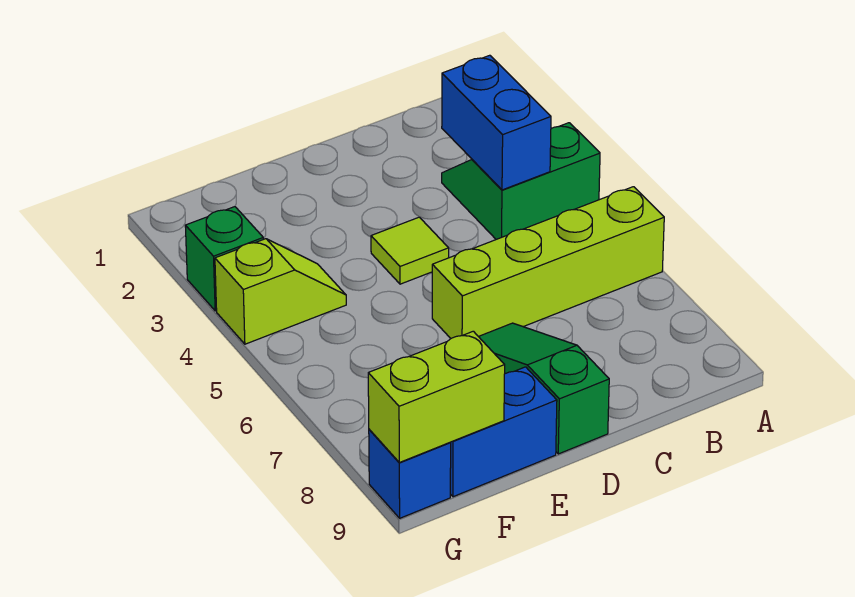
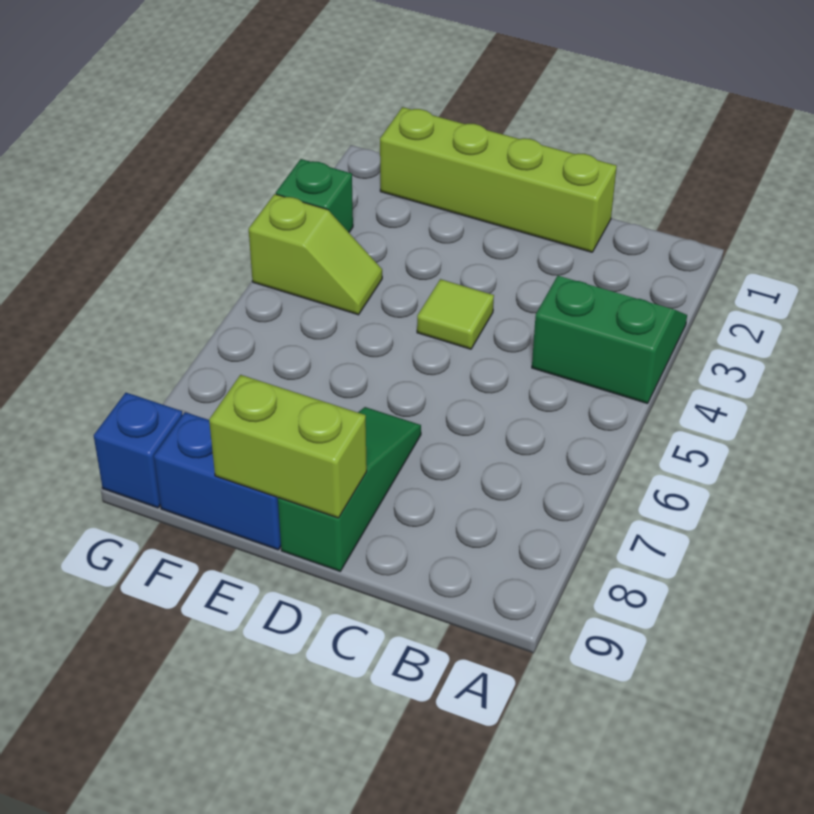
lime 1x4 brick [432,187,664,338] -> lime 1x4 brick moved to [380,107,617,252]
blue 1x2 brick [442,55,551,190] -> none
lime 1x2 brick [368,331,505,463] -> lime 1x2 brick moved to [209,375,367,518]

